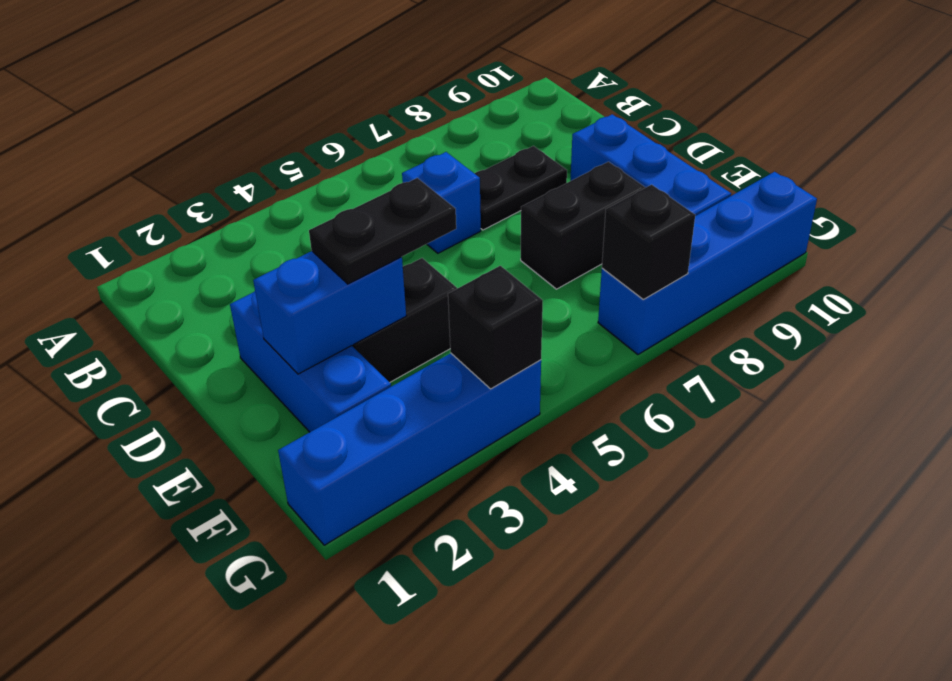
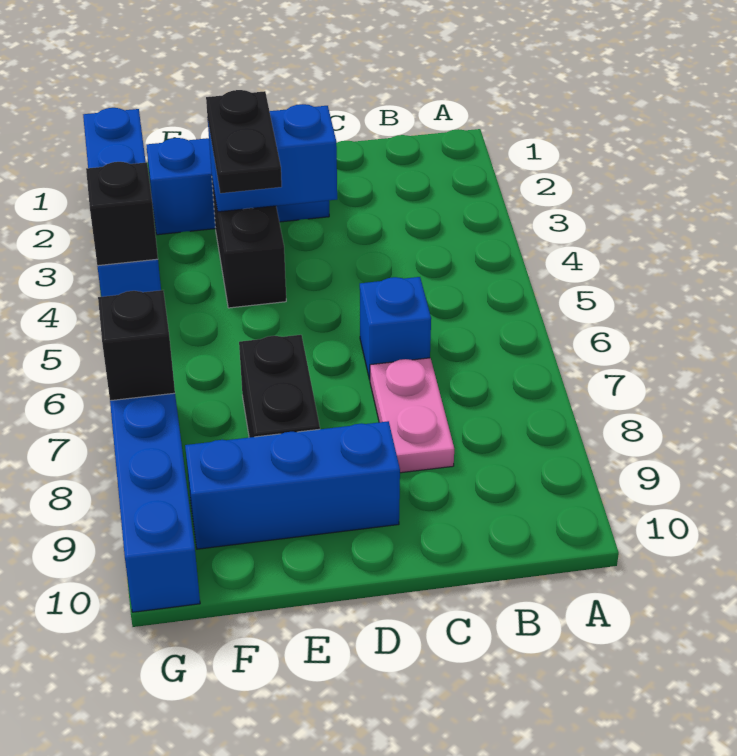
black 1x2 plate [474,146,567,230] -> pink 1x2 plate [370,358,454,473]
blue 1x2 brick [253,251,406,374] -> blue 1x2 brick turned to [208,104,337,212]

